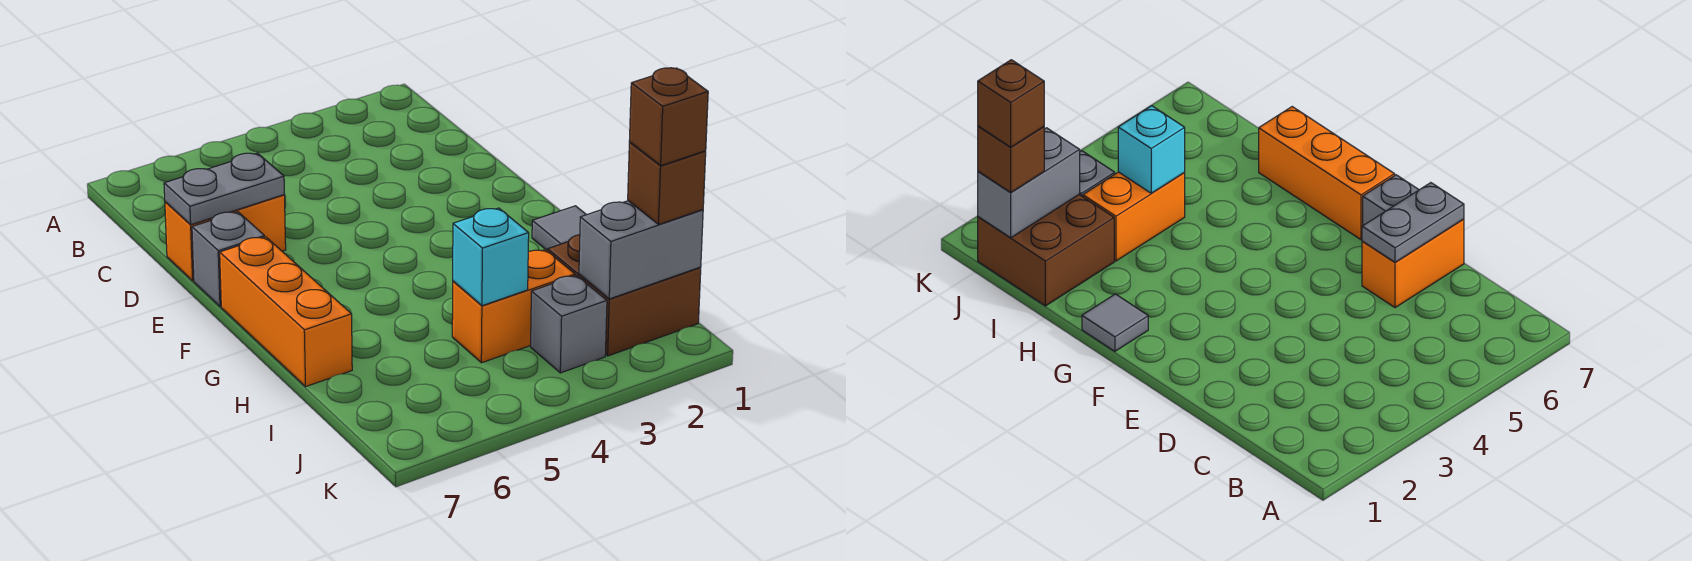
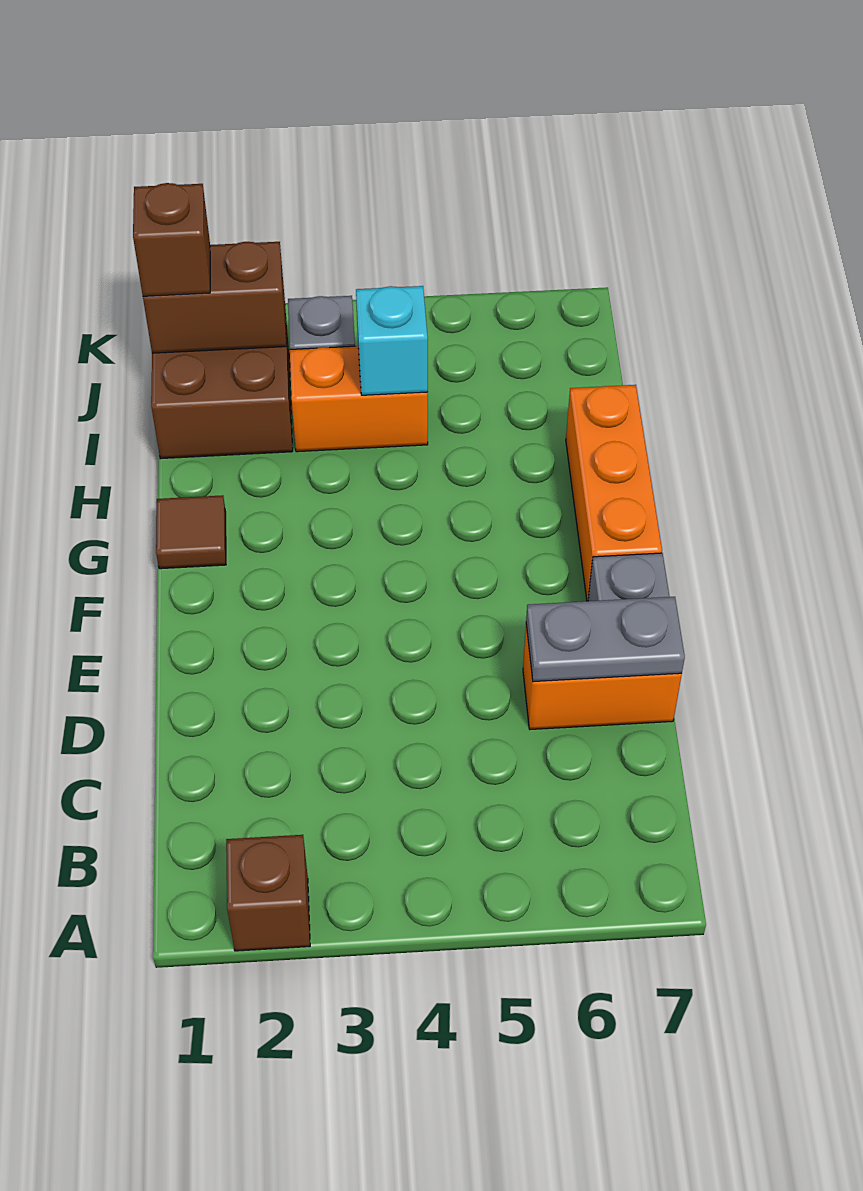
grey 1x1 tile [532,206,586,251] -> brown 1x1 tile [156,495,226,569]
grey 1x2 brick [579,201,703,299] -> brown 1x2 brick [143,242,286,353]
brown 1x1 brick [629,68,708,166] -> brown 1x1 brick moved to [226,835,310,951]

